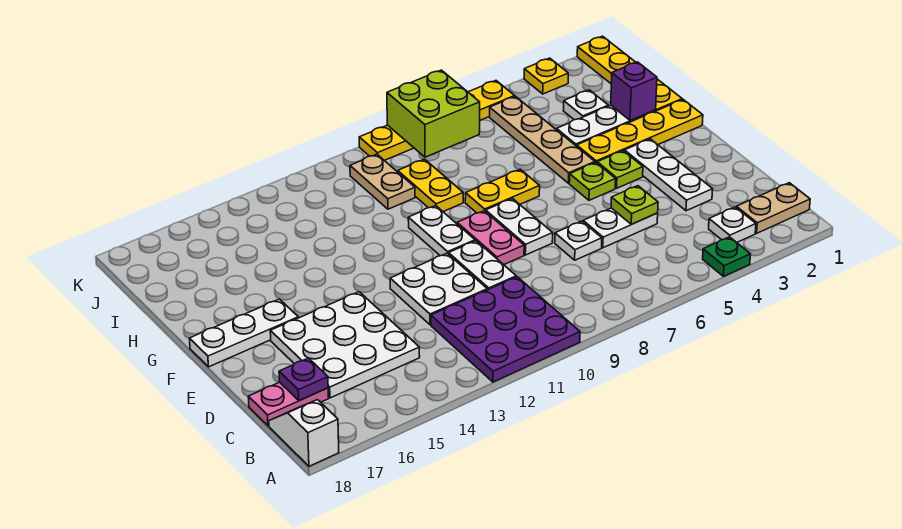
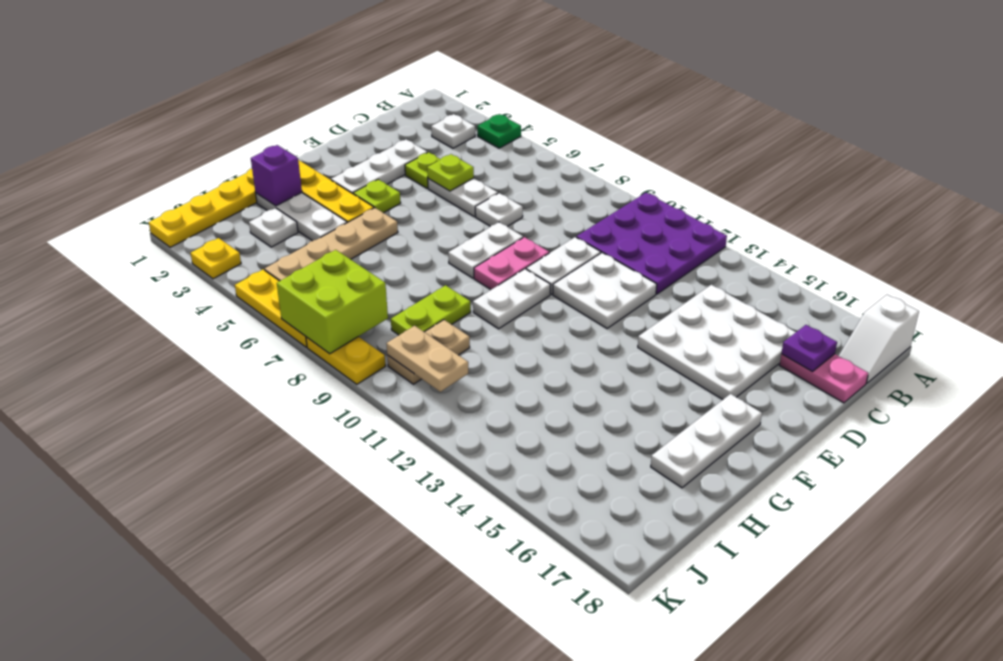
tan 1x2 plate [736,183,810,233] -> tan 1x2 plate moved to [386,326,468,392]
lime 1x1 plate [569,163,616,200] -> lime 1x1 plate moved to [405,152,440,188]
white 1x3 plate [190,299,298,367] -> white 1x3 plate turned to [651,394,762,488]
yellow 1x2 plate [465,169,540,213] -> none
yellow 1x2 plate [398,159,463,212] -> lime 1x2 plate [391,285,471,335]

